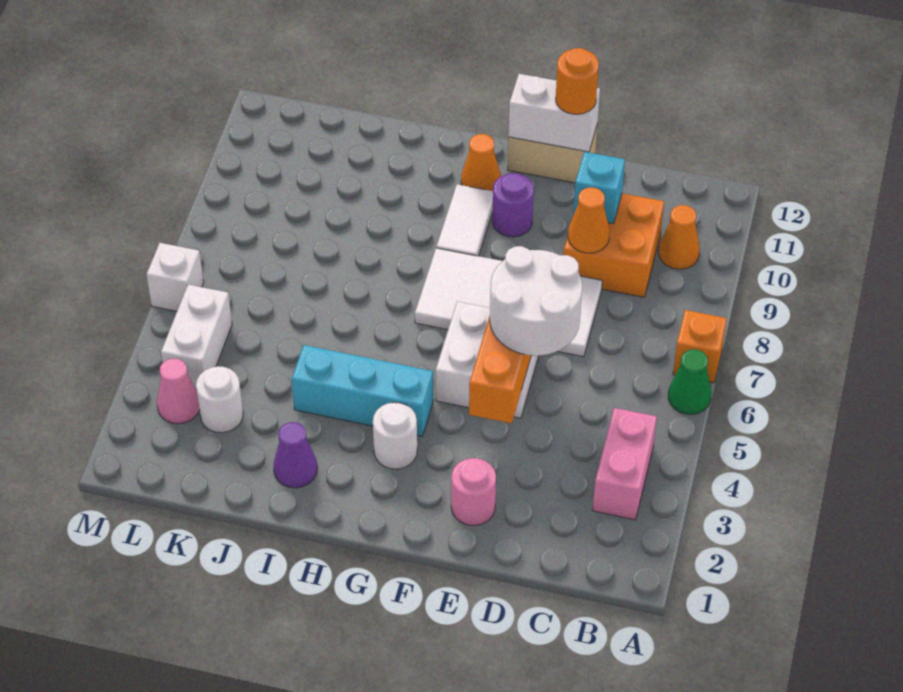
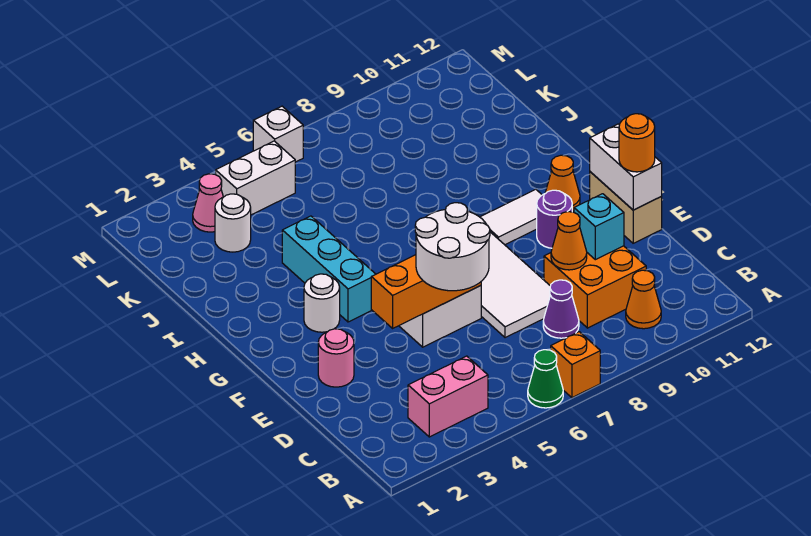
purple 1x1 cone [273,422,317,488] -> purple 1x1 cone moved to [543,280,579,338]

